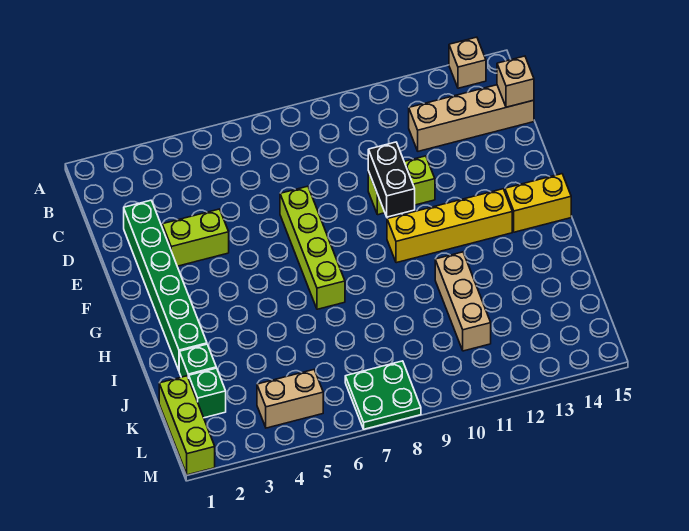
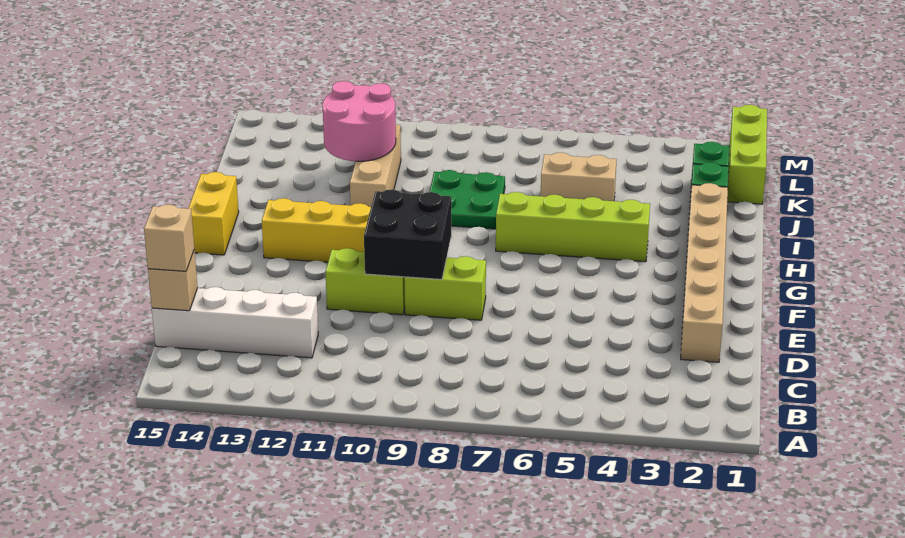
tan 1x1 brick [449,37,486,88] -> tan 1x1 brick moved to [144,205,194,271]
tan 1x4 brick [409,85,534,151] -> white 1x4 brick [152,287,318,358]
green 1x6 brick [124,200,207,370] -> tan 1x6 brick [681,183,728,362]
lime 1x2 brick [162,209,229,266] -> lime 1x2 brick moved to [404,256,486,320]
lime 1x4 brick [280,186,345,309] -> lime 1x4 brick turned to [496,192,650,262]
black 1x2 brick [368,142,415,217] -> black 2x2 brick [364,189,451,279]
yellow 1x2 brick [505,174,571,232] -> yellow 1x2 brick turned to [188,172,239,255]
none -> pink 2x2 round brick [323,81,396,161]
tan 1x2 brick [257,370,323,428] -> tan 1x2 brick moved to [541,153,617,201]
green 2x2 plate [345,361,421,429] -> green 2x2 plate moved to [430,170,505,229]

